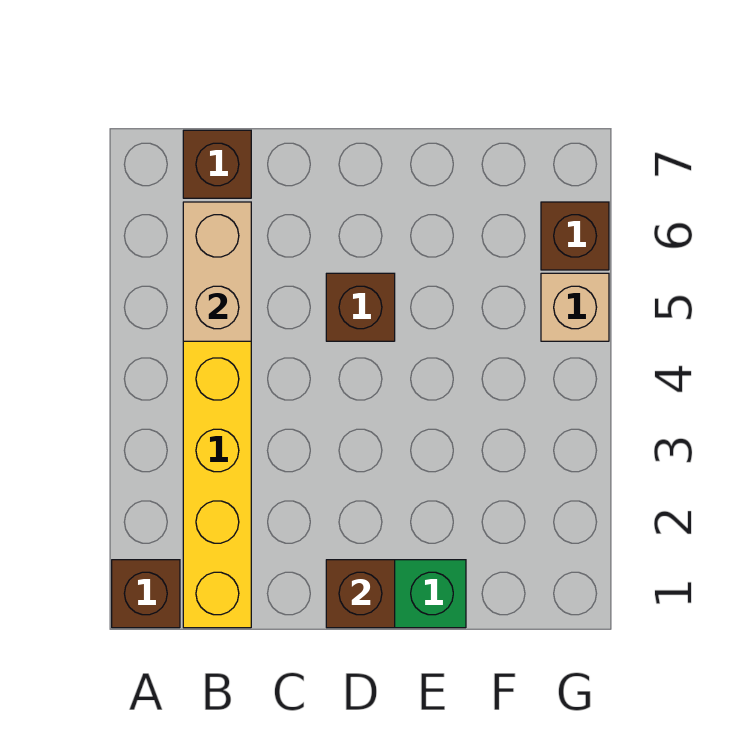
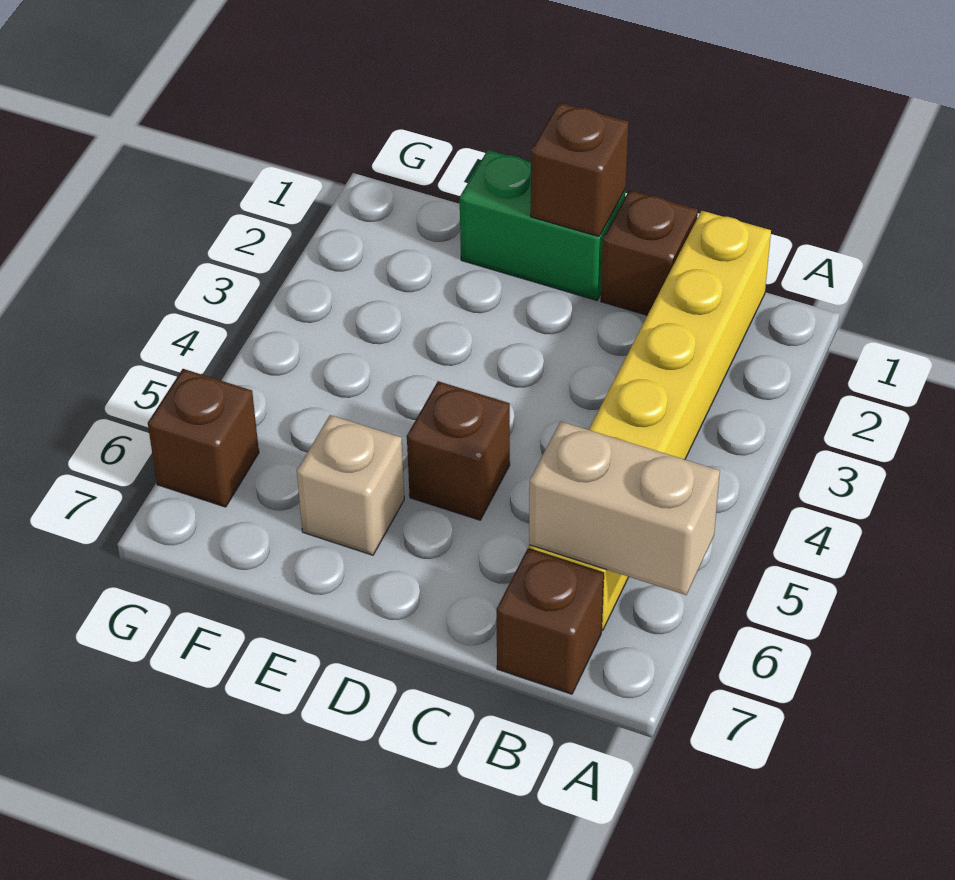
brown 1x1 brick [112,560,180,628] -> brown 1x1 brick moved to [601,190,698,315]
tan 1x2 brick [183,202,251,341] -> tan 1x2 brick turned to [529,421,720,595]
tan 1x1 brick [541,273,609,341] -> tan 1x1 brick moved to [297,415,404,555]

